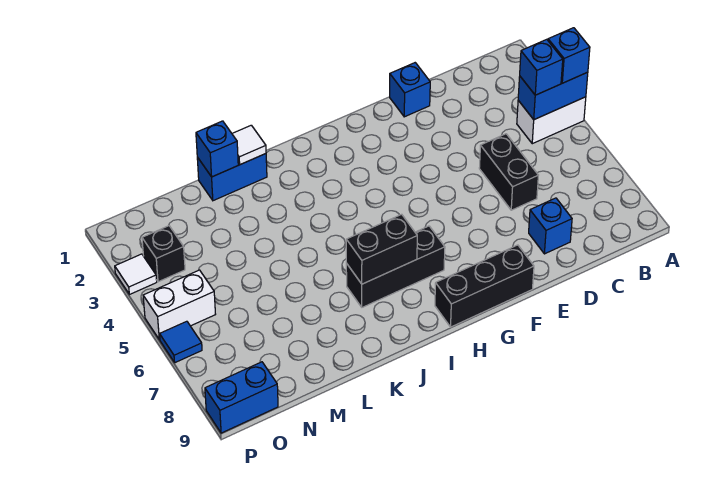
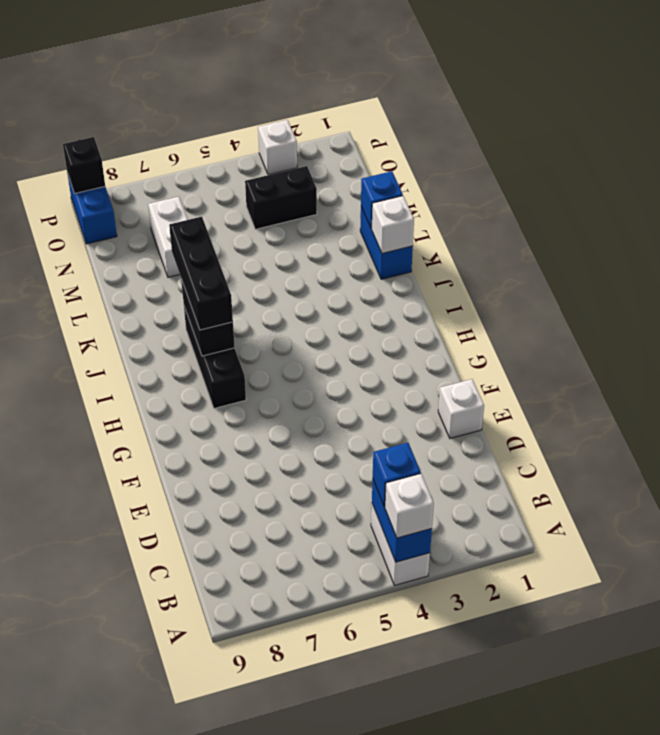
blue 1x1 brick [548,28,590,83] -> white 1x1 brick [385,474,434,538]
black 1x2 brick [479,134,538,210] -> black 1x2 brick moved to [245,166,317,229]
blue 1x1 brick [529,198,572,254] -> none
blue 1x1 brick [390,63,430,117] -> white 1x1 brick [438,379,484,438]
black 1x3 brick [435,245,534,327] -> black 1x3 brick moved to [169,217,233,330]
white 1x1 tile [232,125,266,165] -> white 1x1 brick [372,196,414,254]
black 1x1 brick [142,226,185,282] -> black 1x1 brick moved to [63,137,105,194]
white 1x2 brick [143,270,216,340] -> white 1x2 brick moved to [148,197,188,277]
white 1x1 tile [115,254,157,295] -> white 1x1 brick [258,120,297,175]
blue 1x1 tile [160,321,202,363] -> none

